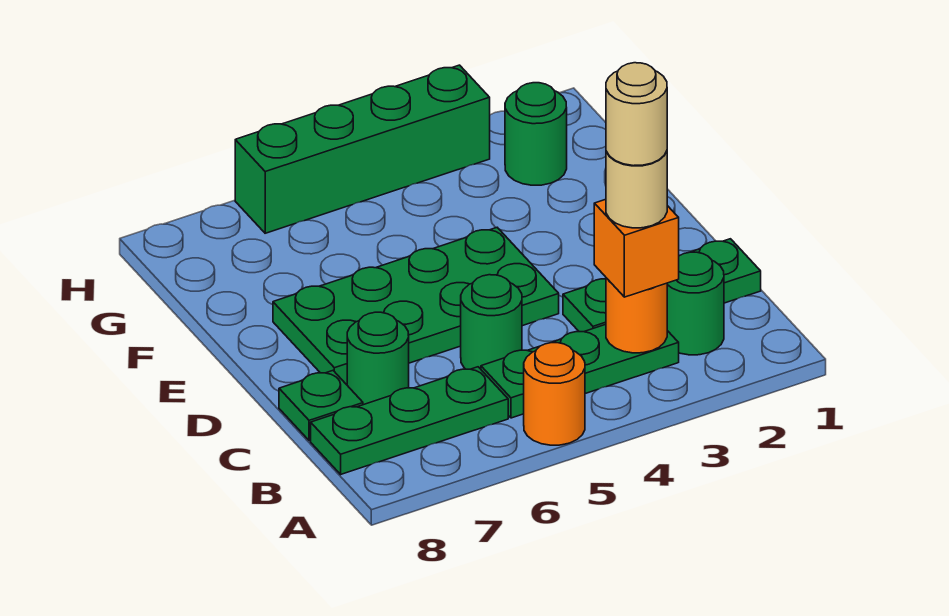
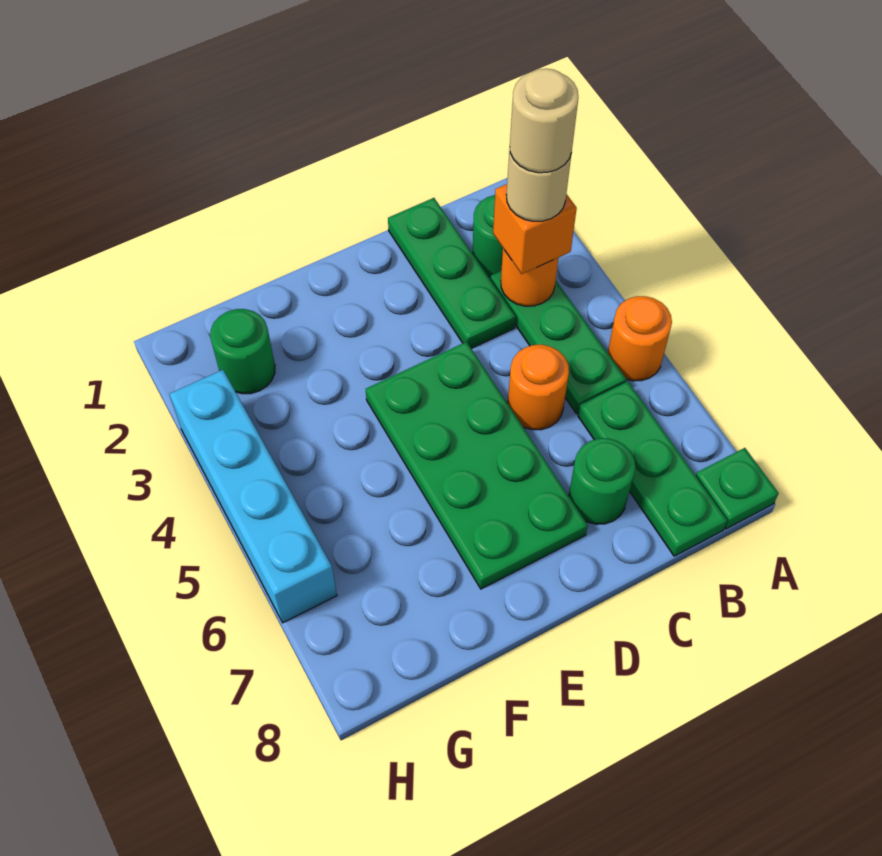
green 1x1 round brick [461,275,522,369] -> orange 1x1 round brick [508,345,569,430]
green 1x1 plate [279,371,363,441] -> green 1x1 plate moved to [696,448,779,529]
green 1x4 brick [235,65,490,233] -> cyan 1x4 brick [169,370,337,623]

